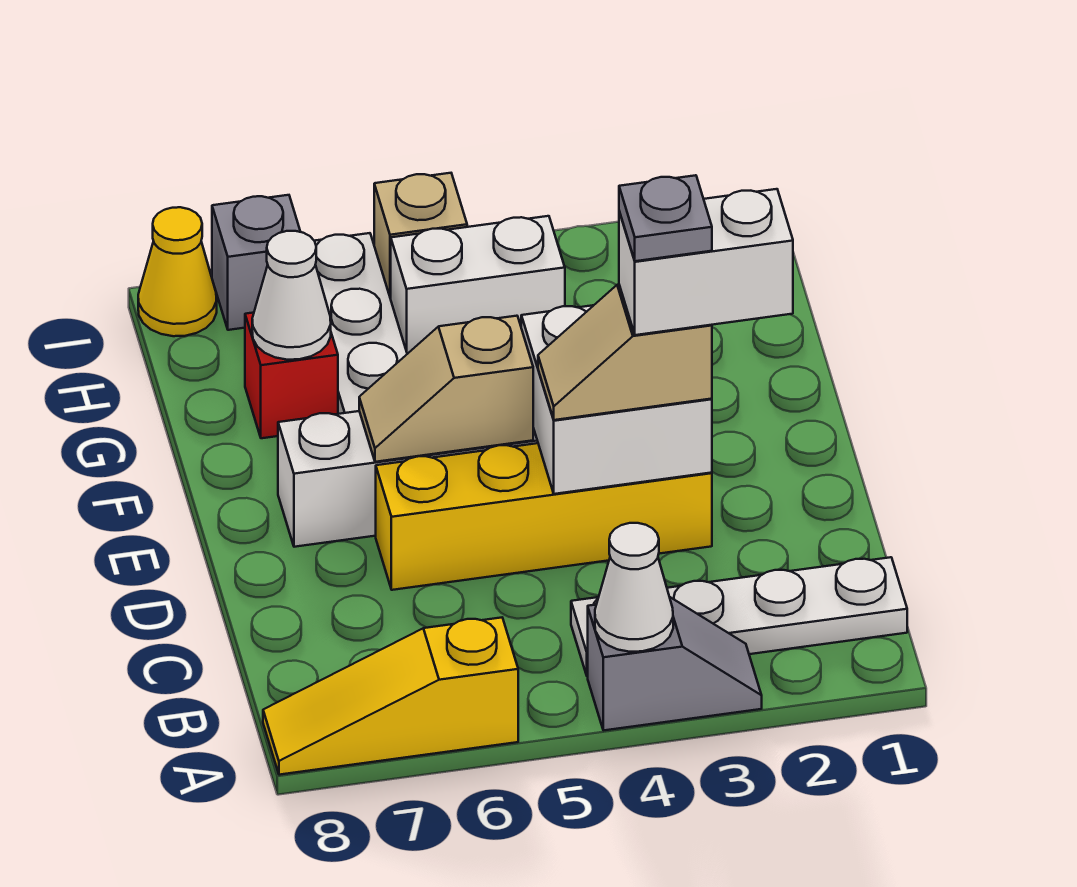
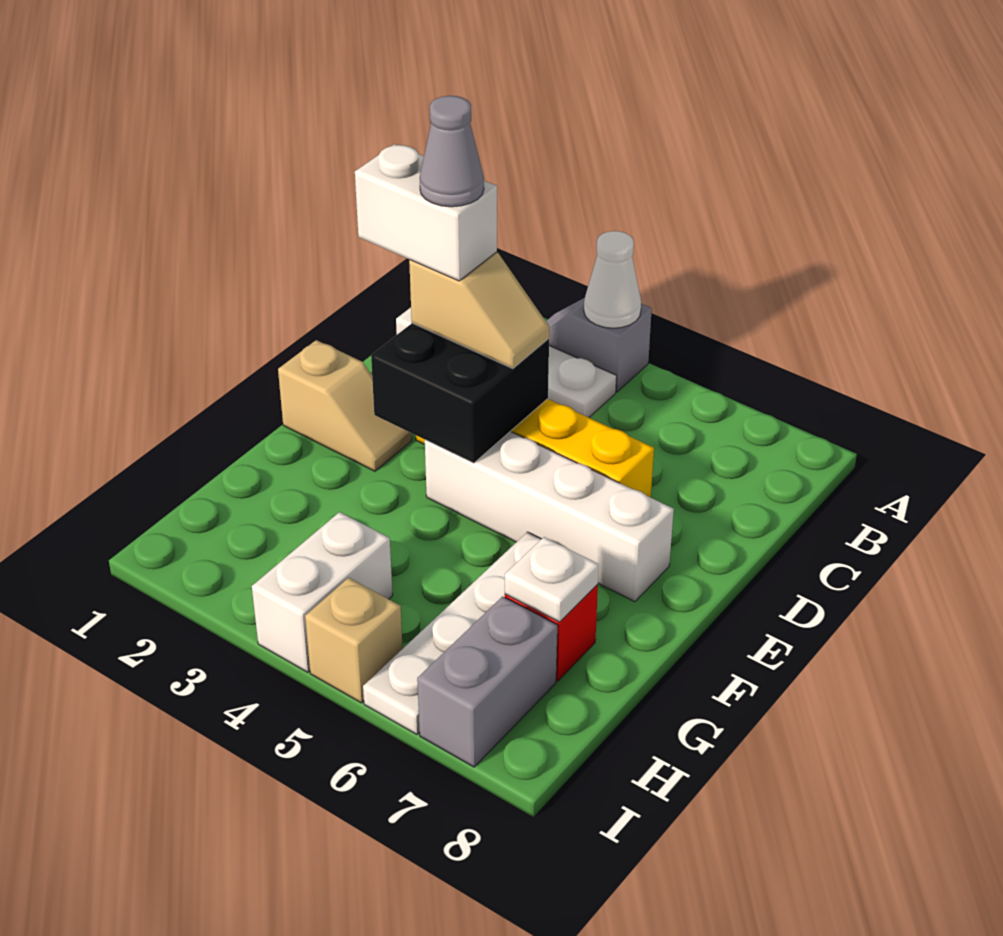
yellow 1x3 slope [263,618,518,775] -> none
white 2x2 brick [521,305,712,494] -> black 2x2 brick [371,323,549,463]
grey 1x1 plate [619,175,712,261] -> grey 1x1 cone [420,96,484,207]
tan 1x2 slope [359,316,533,462] -> tan 1x2 slope moved to [278,340,412,471]
white 1x1 cone [252,231,331,360] -> white 1x1 plate [505,537,599,622]
white 1x2 brick [391,216,565,354] -> white 1x2 brick turned to [252,512,393,672]
grey 1x1 brick [212,195,300,330] -> grey 1x2 brick [417,596,558,767]
yellow 1x1 cone [138,207,217,336] -> none

